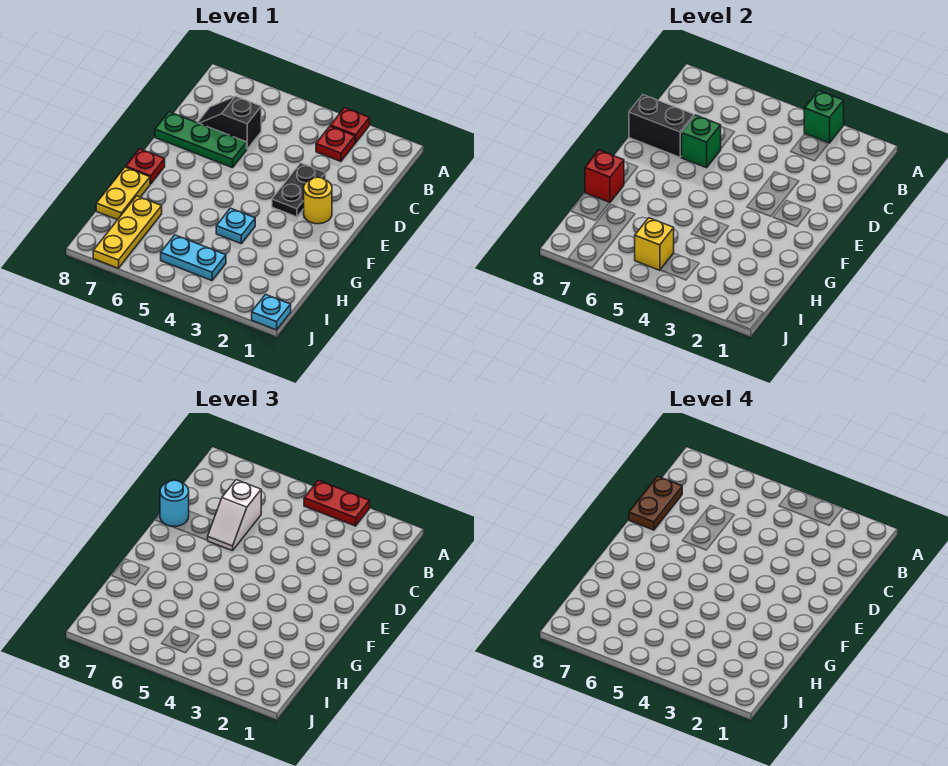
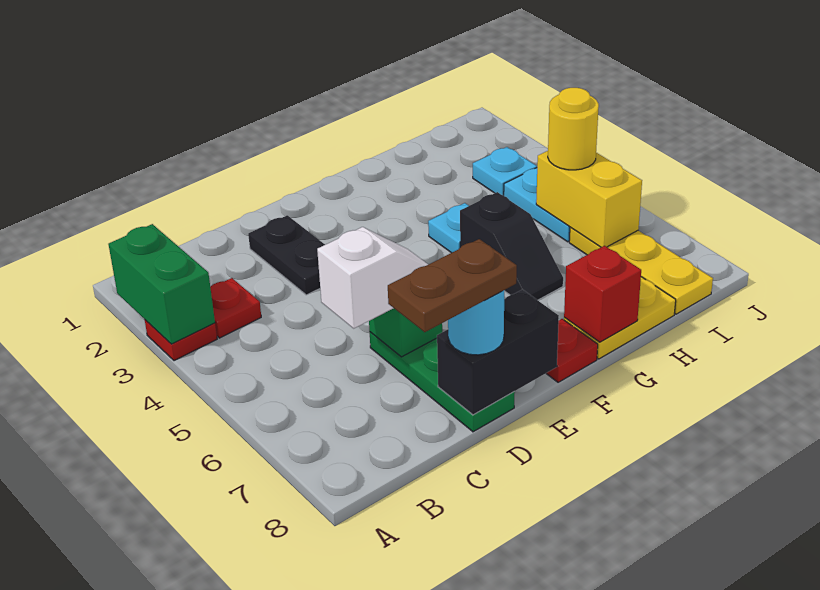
green 1x1 brick [804,90,844,143] -> green 1x2 brick [108,224,215,344]
red 1x2 plate [304,480,370,526] -> none
black 1x2 slope [198,96,261,149] -> black 1x2 slope moved to [460,192,563,300]
black 1x2 plate [272,163,326,217] -> black 1x2 plate turned to [248,215,325,295]
black 1x2 brick [629,95,694,157] -> black 1x2 brick turned to [437,290,559,415]
yellow 1x1 round brick [304,177,332,224] -> yellow 1x1 round brick moved to [548,88,599,170]
yellow 1x3 plate [93,196,162,268] -> yellow 1x3 plate turned to [569,227,713,314]
yellow 1x1 brick [635,218,674,270] -> yellow 1x2 brick [536,151,642,247]
cyan 1x1 plate [252,295,291,330] -> cyan 1x1 plate moved to [473,147,537,196]

